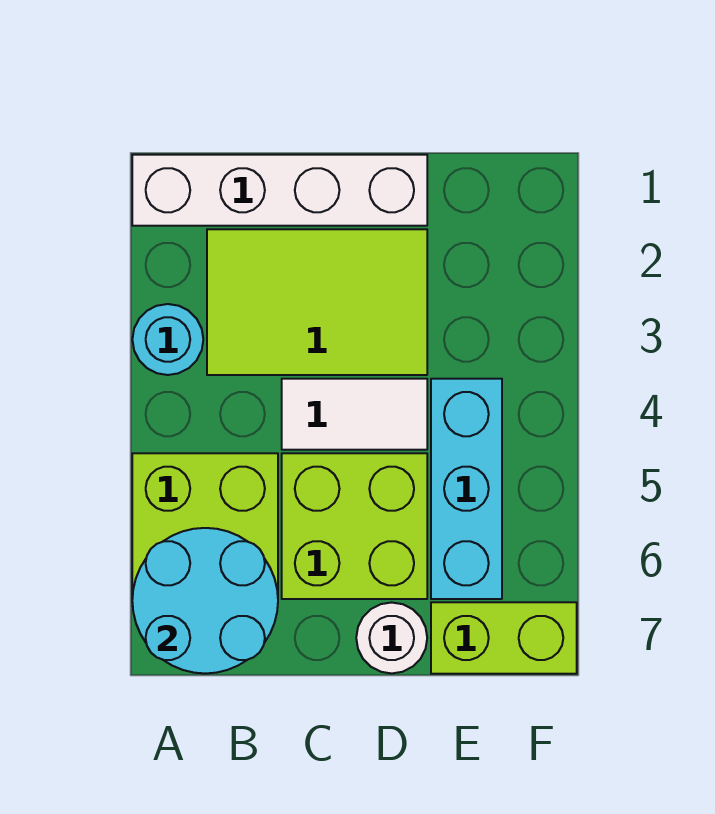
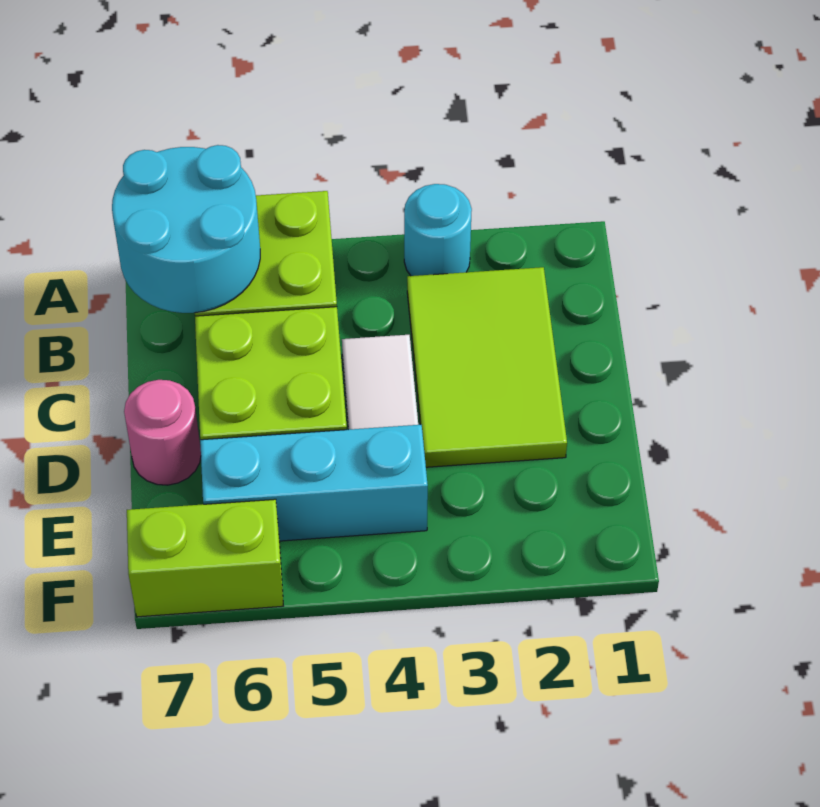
white 1x4 brick [132,155,427,226] -> none
white 1x1 round brick [356,603,427,673] -> pink 1x1 round brick [124,380,201,485]
lime 1x2 brick [431,602,577,674] -> lime 1x2 brick turned to [127,499,283,617]

